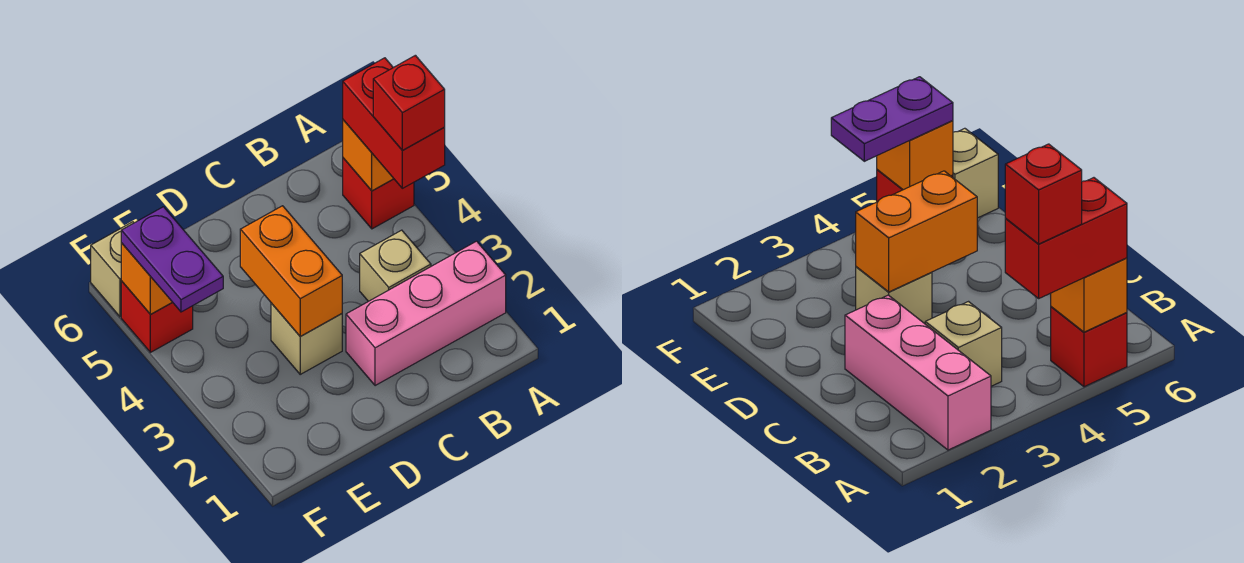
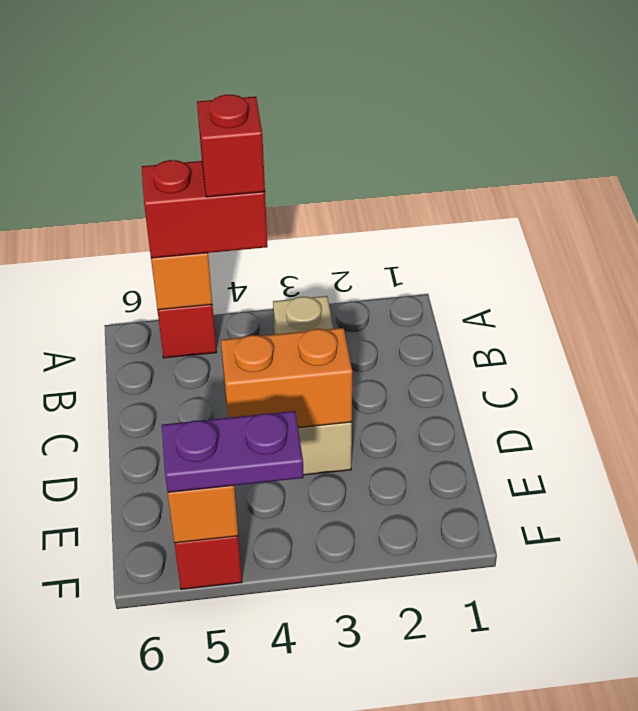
pink 1x3 brick [346,241,506,386] -> none
tan 1x1 brick [91,222,134,317] -> none

